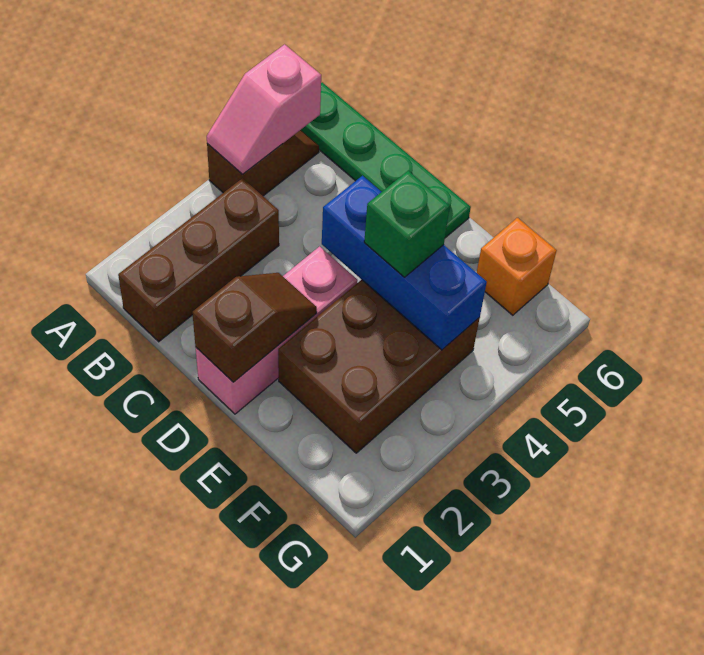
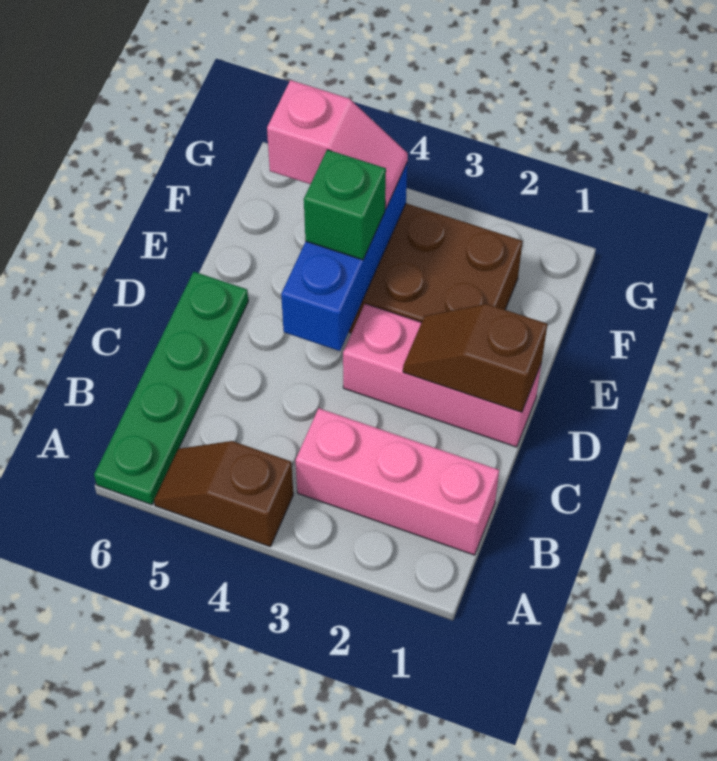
pink 1x2 slope [207,44,321,175] -> pink 1x2 slope moved to [267,80,408,209]
brown 1x3 brick [118,178,279,342] -> pink 1x3 brick [296,408,499,555]
orange 1x1 brick [477,218,557,315] -> none

